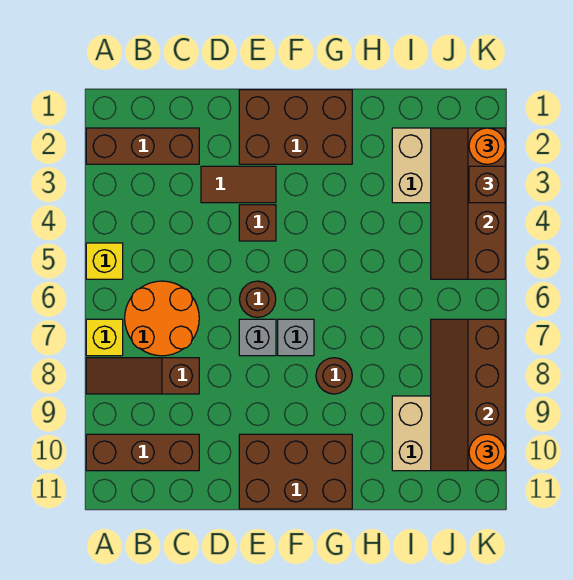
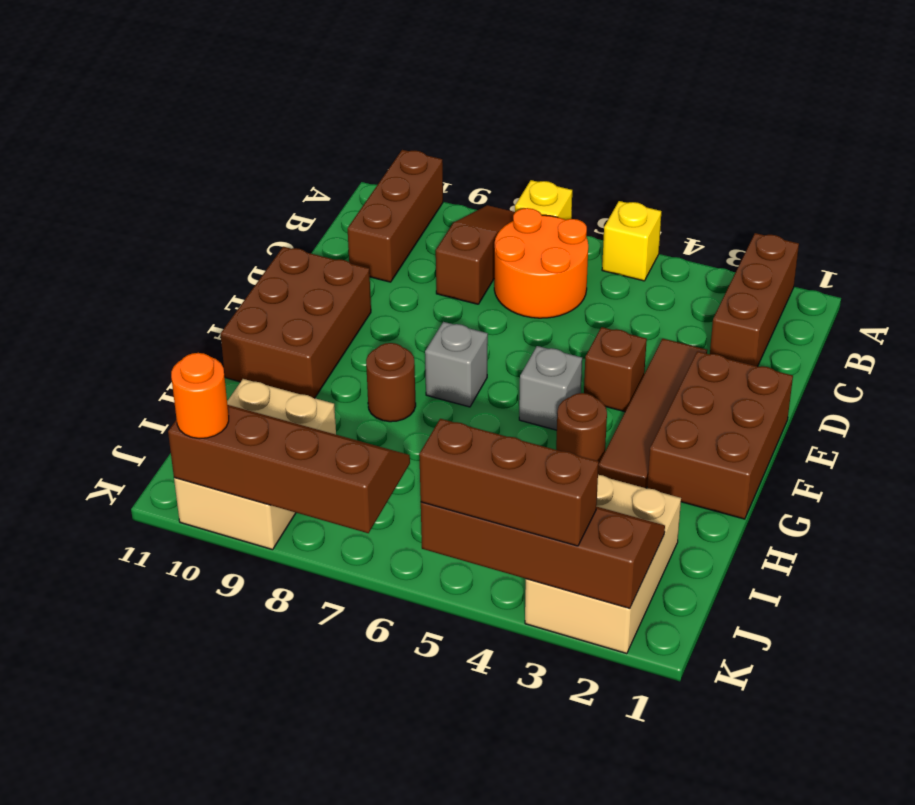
brown 1x2 tile [201,166,276,203] -> brown 1x4 tile [598,339,707,488]
brown 1x1 round brick [239,281,276,318] -> brown 1x1 round brick moved to [556,393,607,463]
grey 1x1 brick [239,319,276,356] -> grey 1x1 brick moved to [519,346,582,430]
orange 1x1 round brick [469,128,505,164] -> none
brown 1x1 brick [469,166,505,203] -> brown 1x3 brick [419,419,599,546]

